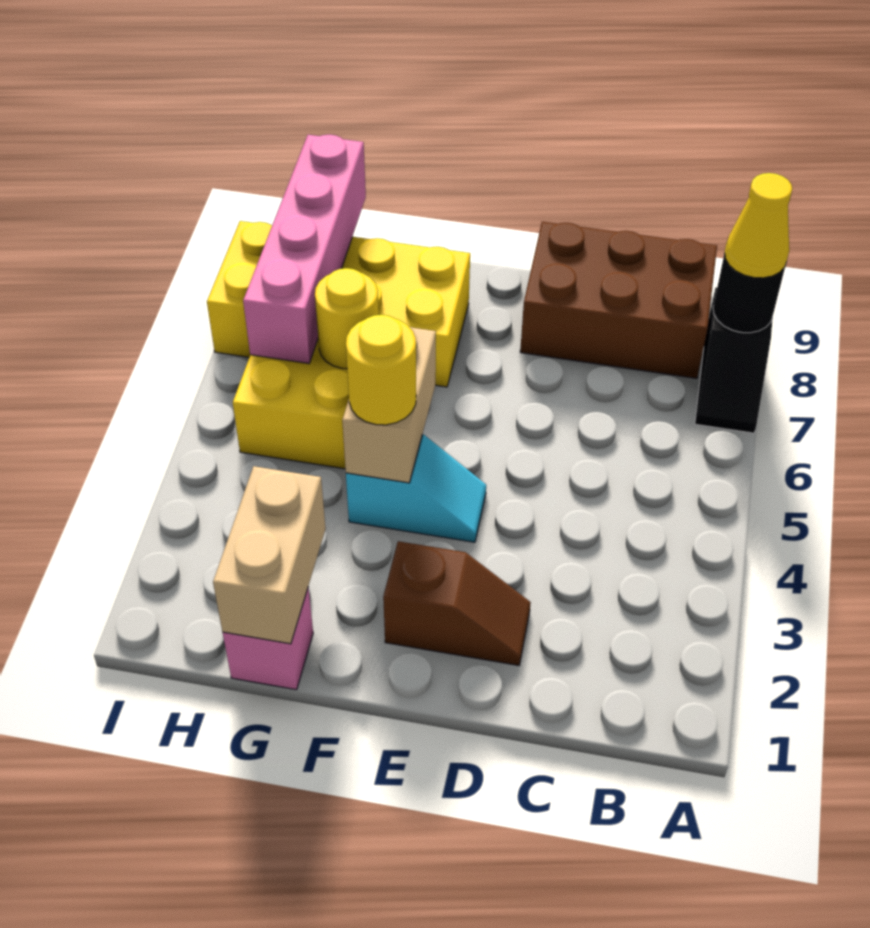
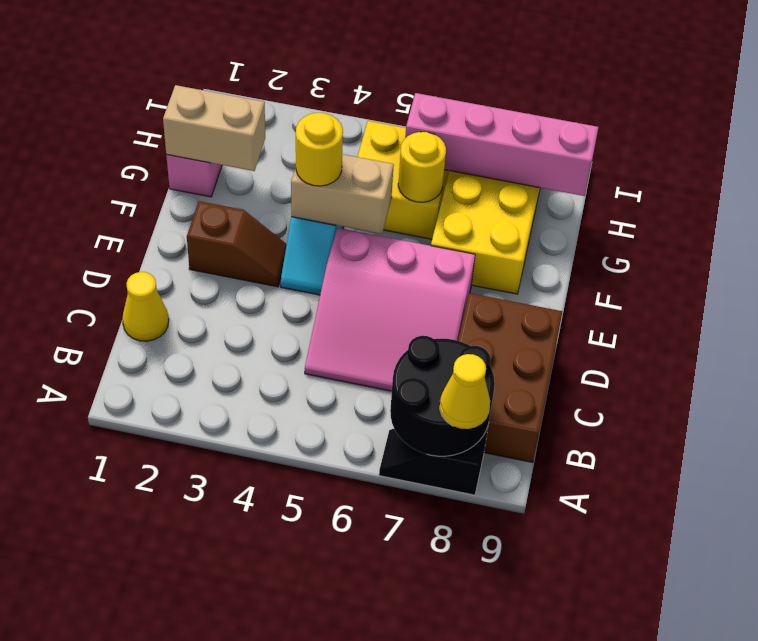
black 1x1 round brick [713,253,785,333] -> black 2x2 round brick [390,336,495,456]
none -> yellow 1x1 cone [122,272,169,341]
none -> pink 3x3 slope [305,228,475,391]
brown 1x2 slope [383,541,531,665] -> brown 1x2 slope turned to [187,201,287,287]

